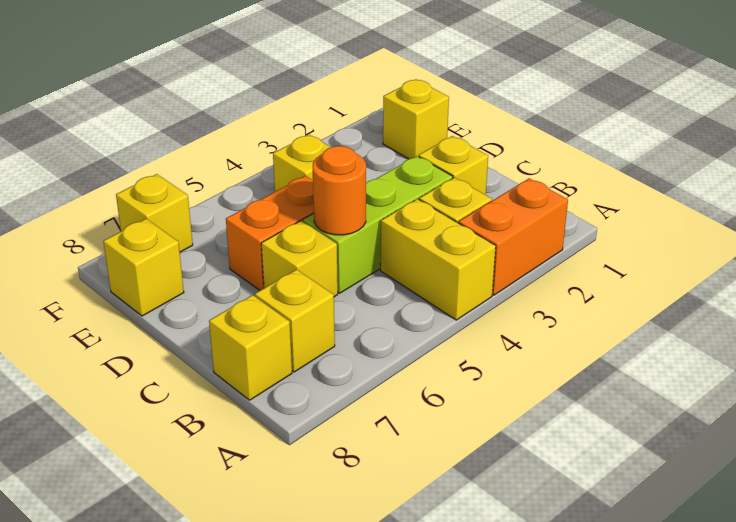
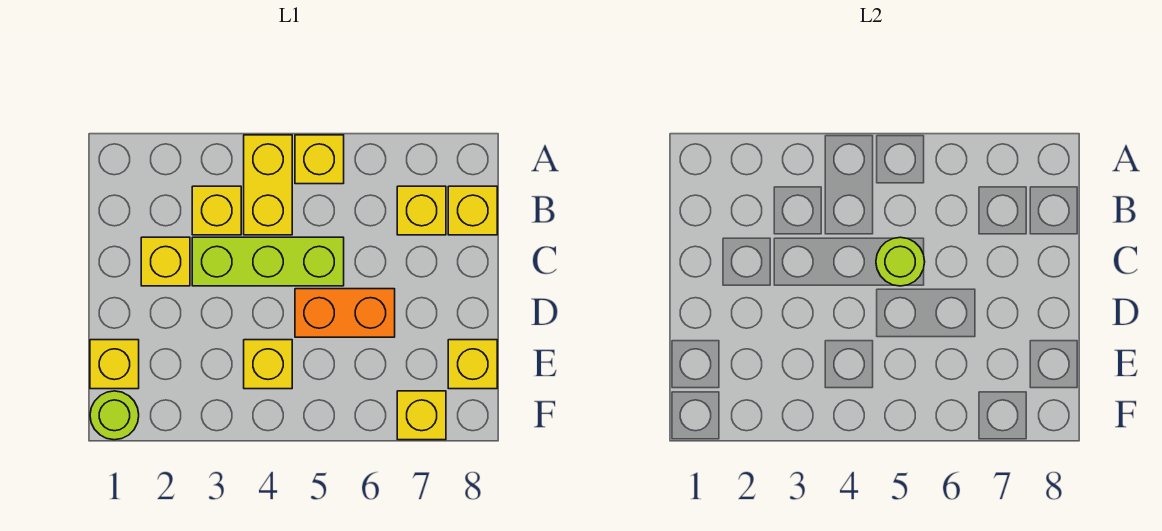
orange 1x2 brick [458,178,568,295] -> none
orange 1x1 round brick [313,146,366,235] -> lime 1x1 round brick [876,237,925,286]
yellow 1x1 brick [261,221,338,297] -> yellow 1x1 brick moved to [295,135,344,184]
none -> lime 1x1 round brick [90,391,139,440]

